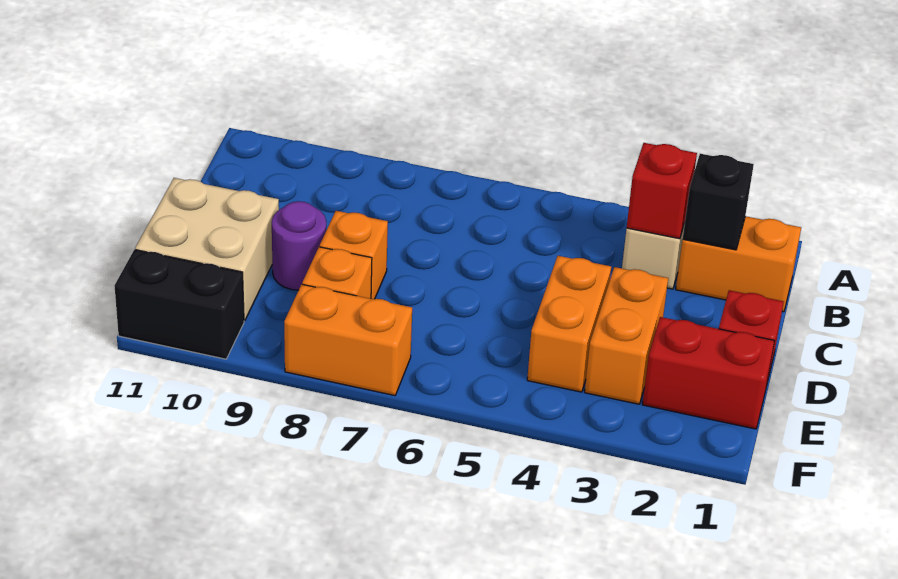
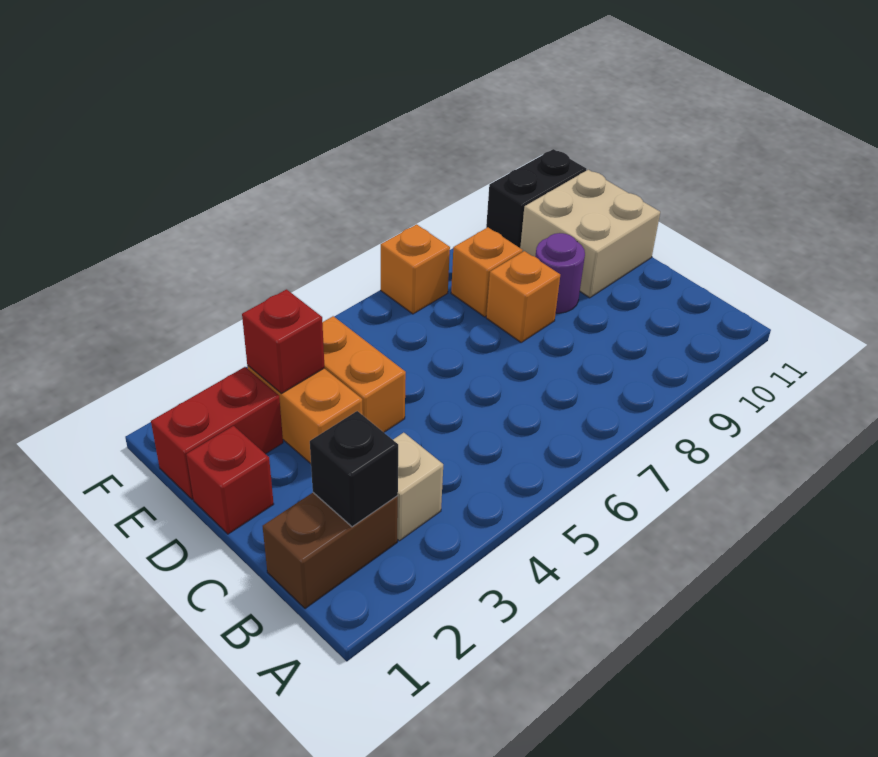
orange 1x2 brick [676,216,801,312] -> brown 1x2 brick [263,493,398,609]
red 1x1 brick [627,143,697,239] -> red 1x1 brick moved to [242,289,324,394]
orange 1x2 brick [284,284,412,395] -> orange 1x1 brick [381,224,450,314]

